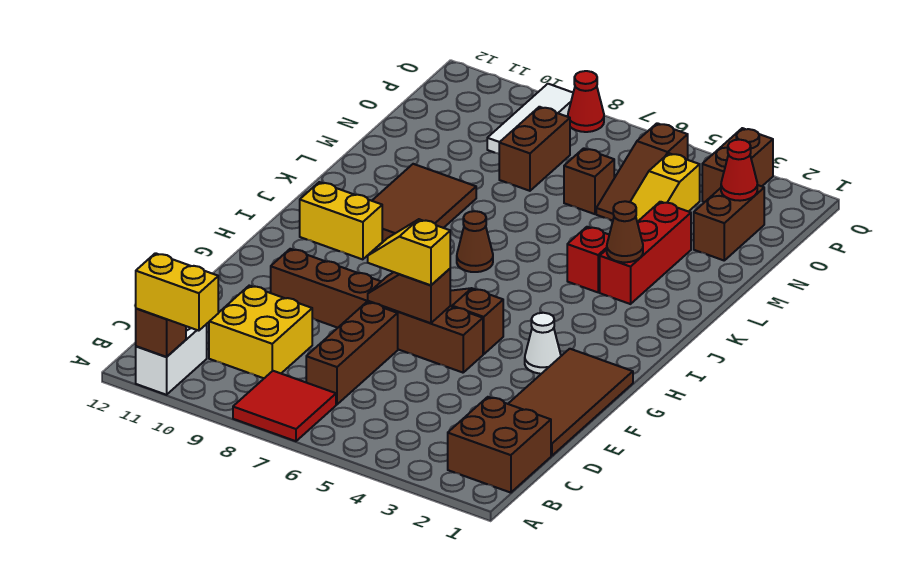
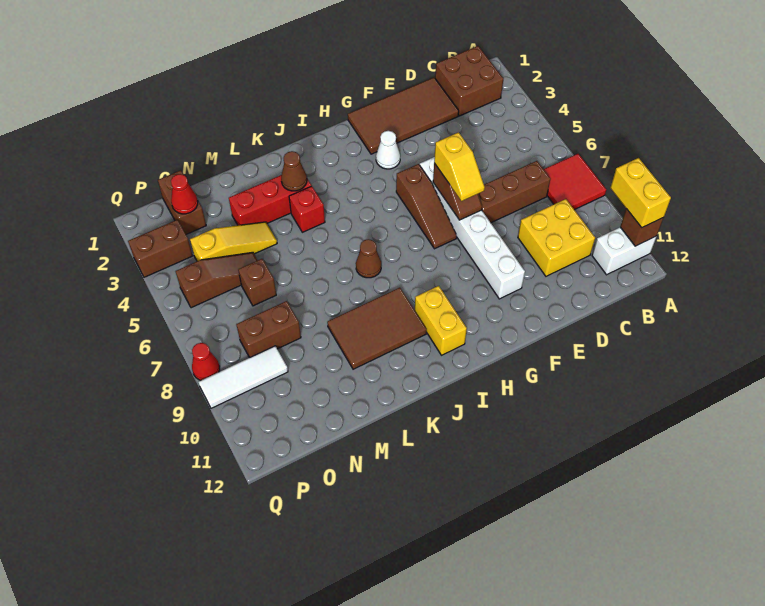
brown 1x6 brick [271,249,483,373] -> white 1x6 brick [420,157,525,299]
brown 1x2 brick [694,185,764,260] -> brown 1x2 brick turned to [158,170,206,234]

